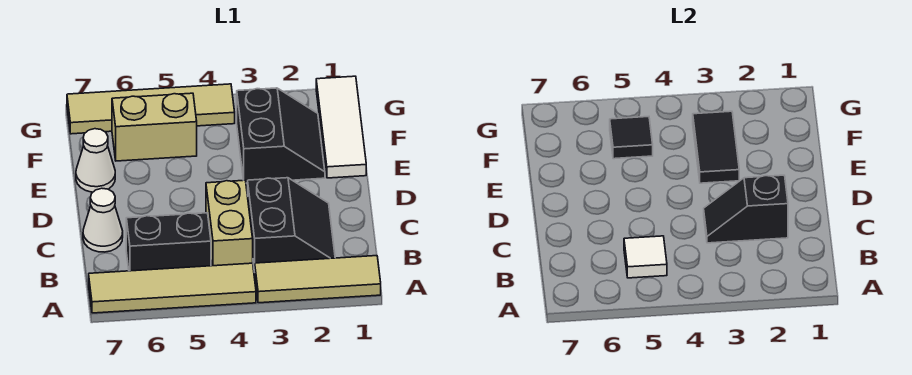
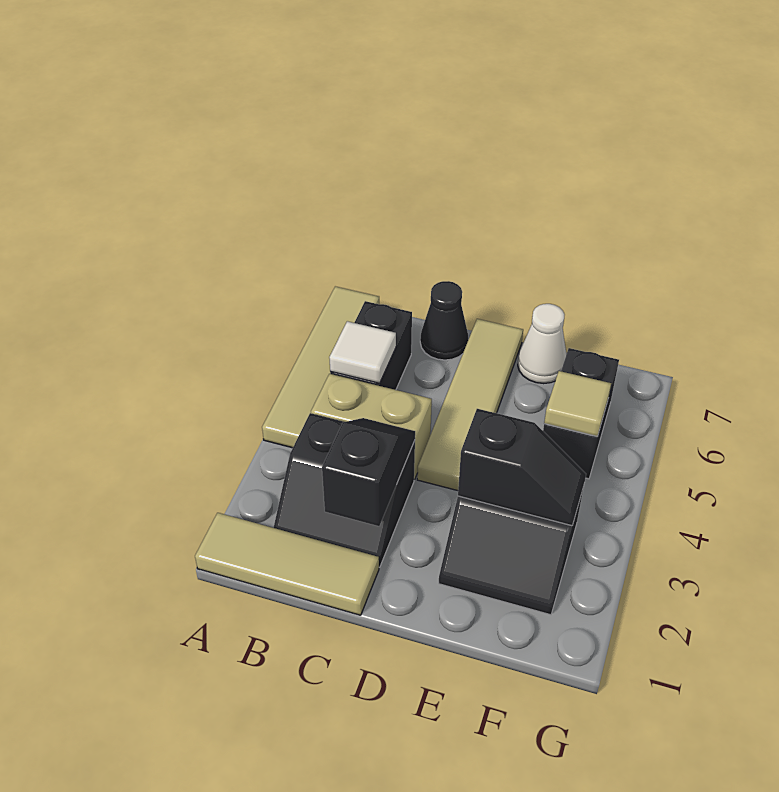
tan 1x3 tile [255,256,381,303] -> tan 1x3 tile turned to [195,513,379,615]
white 1x1 cone [83,188,123,252] -> black 1x1 cone [420,281,468,360]
white 1x3 tile [316,76,366,178] -> none
black 1x2 tile [693,111,739,183] -> black 1x2 slope [458,409,586,526]
tan 1x2 brick [112,93,197,161] -> black 1x2 brick [543,348,619,479]
black 1x1 tile [610,117,653,159] -> tan 1x1 tile [544,371,611,437]
tan 1x4 tile [67,84,235,134] -> tan 1x4 tile moved to [417,319,523,491]

